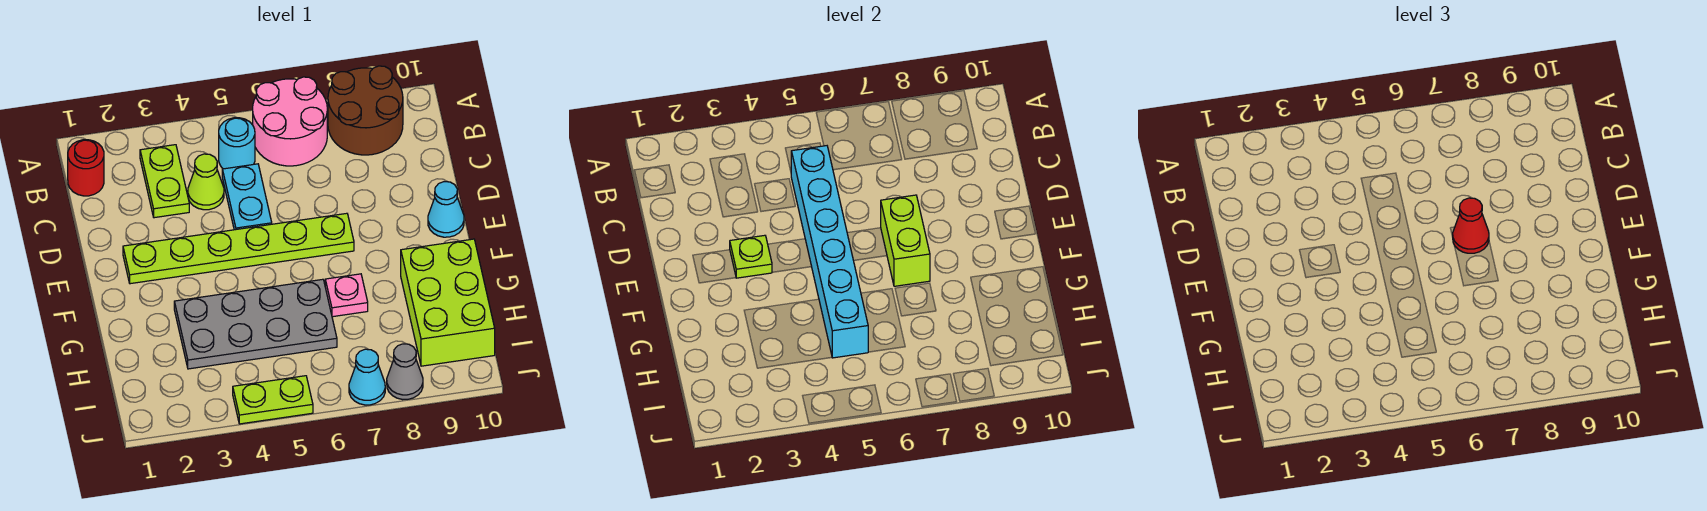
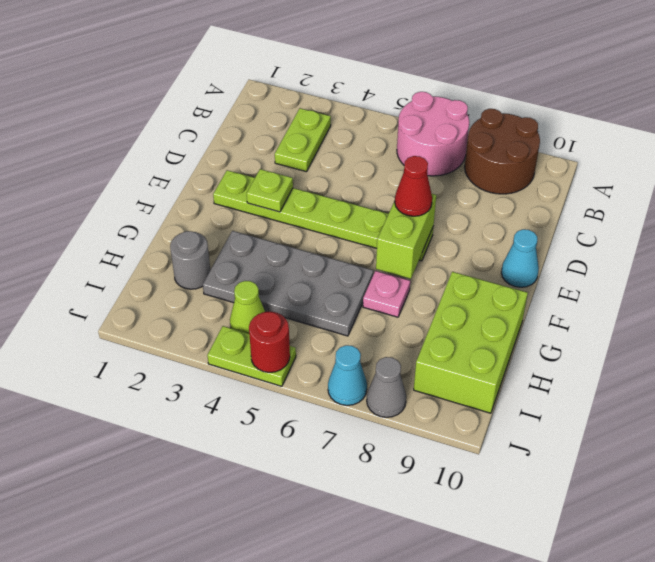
red 1x1 round brick [68,140,104,196] -> red 1x1 round brick moved to [249,312,290,373]
cyan 1x1 round brick [219,118,255,169] -> none
lime 1x1 cone [188,154,224,210] -> lime 1x1 cone moved to [230,281,265,334]
cyan 1x2 plate [222,164,272,230] -> none
cyan 1x6 brick [791,146,868,358] -> none
none -> grey 1x1 round brick [170,231,210,289]

